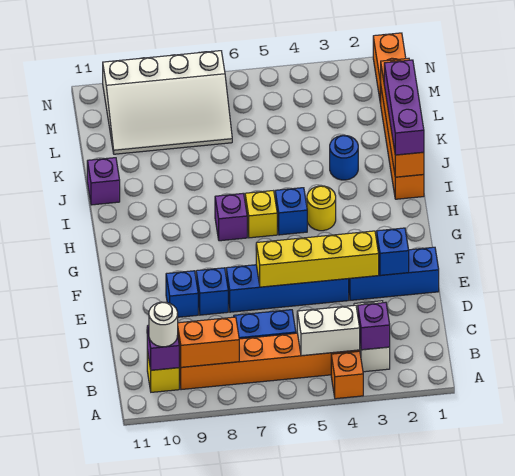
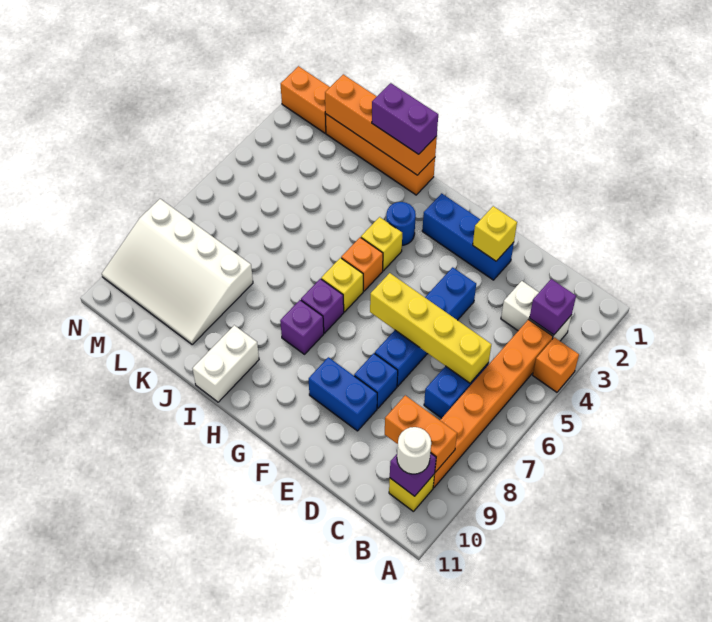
white 1x2 brick [297,305,360,356] -> white 1x2 brick moved to [192,325,259,402]
orange 1x2 brick [178,317,239,367] -> orange 1x2 brick turned to [385,395,457,472]
blue 1x3 brick [349,247,439,300] -> blue 1x3 brick turned to [422,193,514,280]
blue 1x1 brick [376,228,409,275] -> yellow 1x1 brick [473,206,517,261]
yellow 1x4 brick [256,231,379,287] -> yellow 1x4 brick turned to [370,273,491,383]
blue 1x1 brick [166,271,198,317] -> blue 1x2 brick [309,357,377,431]
yellow 1x1 round brick [307,186,336,231] -> yellow 1x1 brick [361,217,402,271]
blue 1x1 brick [275,188,307,235] -> orange 1x1 brick [341,237,383,291]
purple 1x3 brick [384,60,424,155] -> purple 1x2 brick [372,83,438,154]
blue 1x1 round brick [330,135,358,180] -> blue 1x1 round brick moved to [386,202,416,245]
purple 1x1 brick [87,158,120,205] -> purple 1x1 brick moved to [280,300,324,354]
white 3x4 slope [103,51,232,154] -> white 3x4 slope turned to [102,199,253,344]

